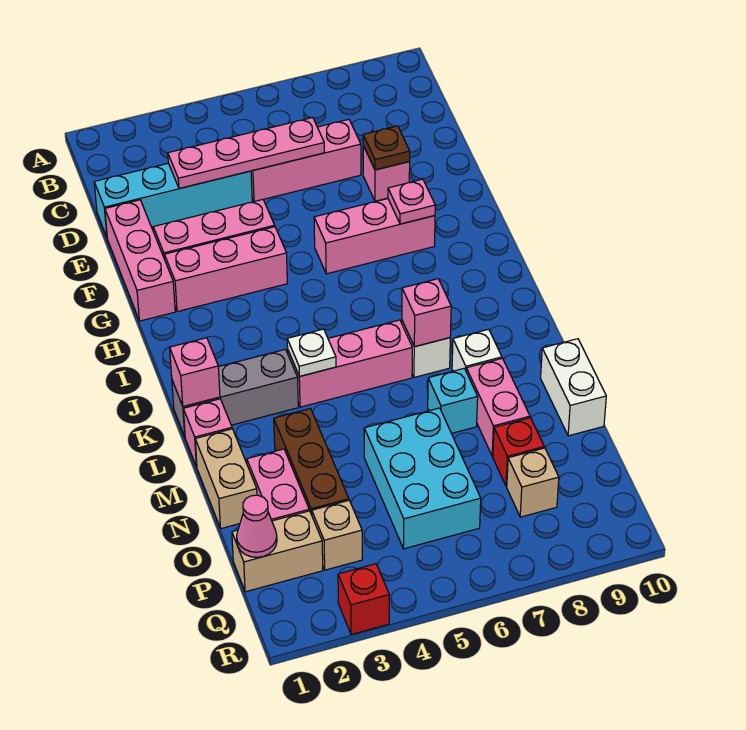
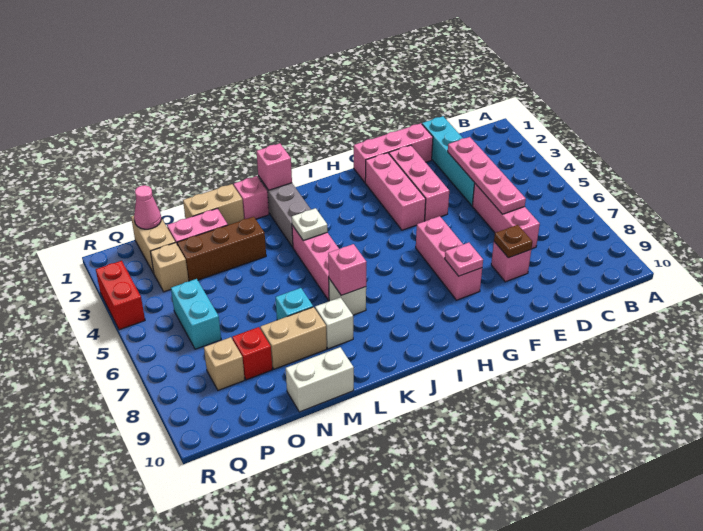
pink 1x2 brick [466,358,530,456] -> tan 1x2 brick [260,307,327,369]
cyan 2x3 brick [364,408,481,549] -> cyan 1x2 brick [171,279,221,349]
red 1x1 brick [338,564,389,635] -> red 1x2 brick [96,261,145,330]

